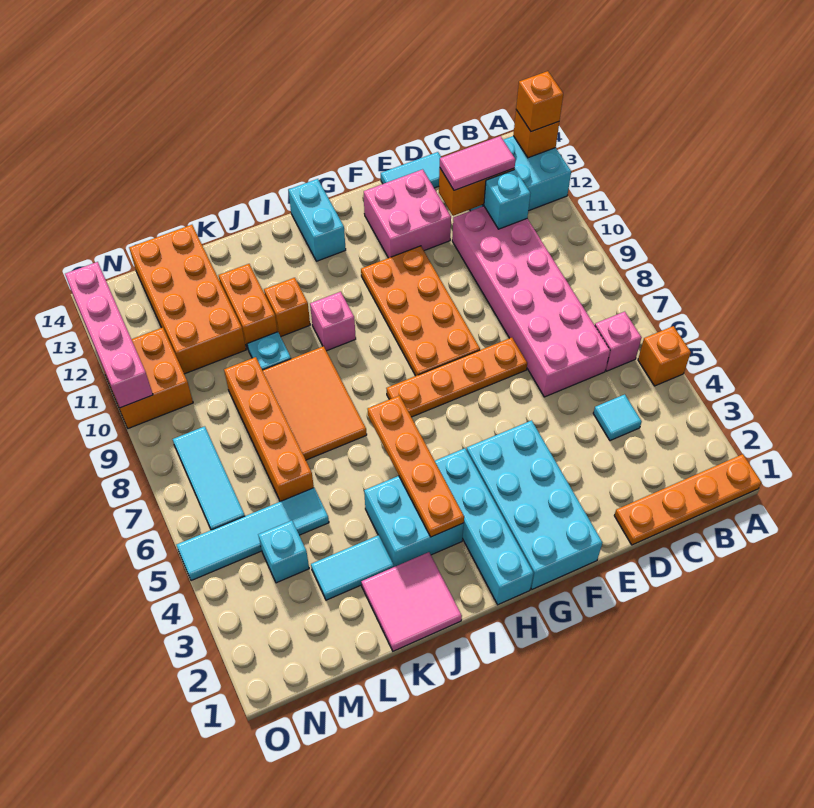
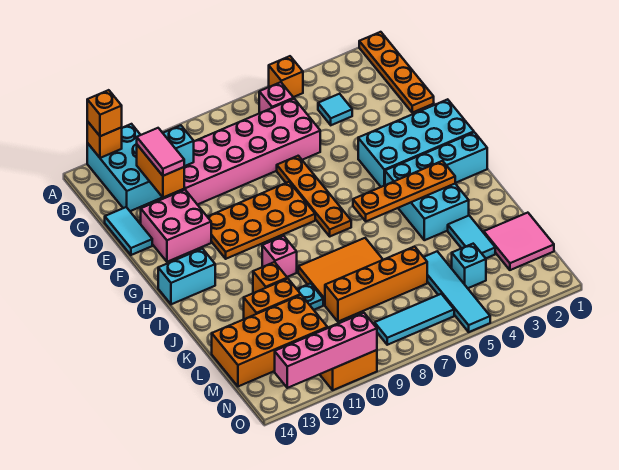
pink 2x2 tile [361,552,462,651] -> pink 2x2 tile moved to [484,213,554,270]

